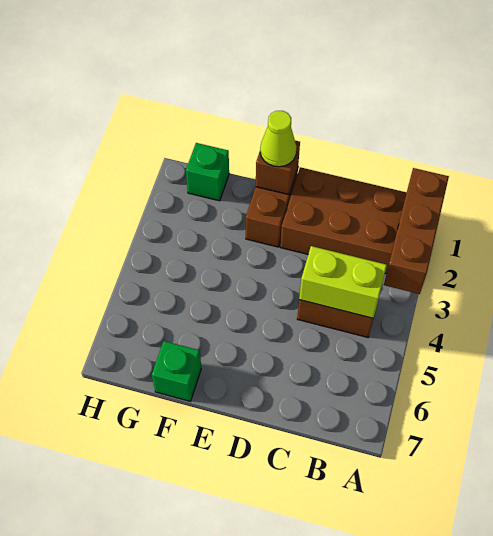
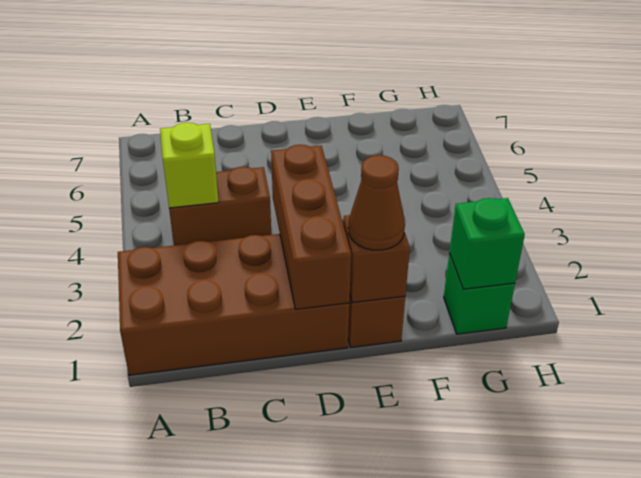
brown 1x3 brick [384,168,449,294] -> brown 1x3 brick moved to [271,145,351,309]
lime 1x2 brick [299,246,387,318] -> lime 1x1 brick [160,123,219,208]
lime 1x1 cone [260,111,297,167] -> brown 1x1 cone [348,155,405,250]
green 1x1 brick [152,341,201,401] -> green 1x1 brick moved to [449,198,525,289]

